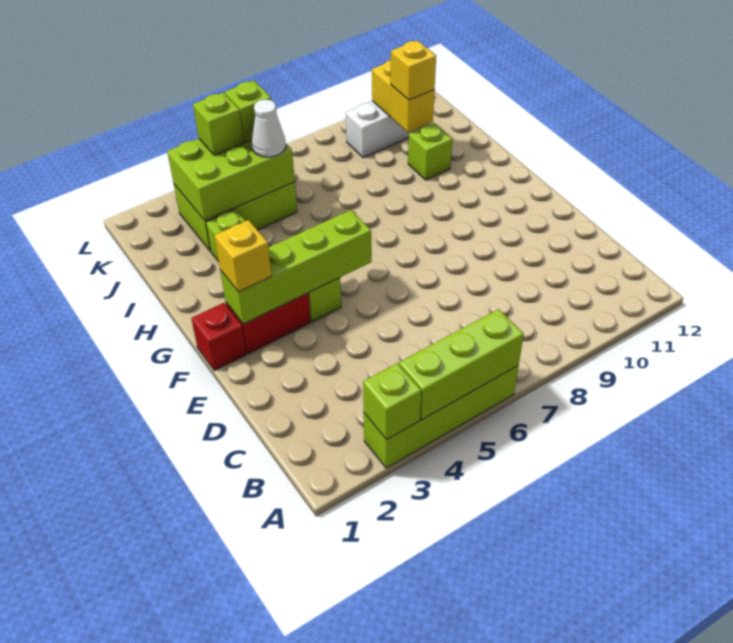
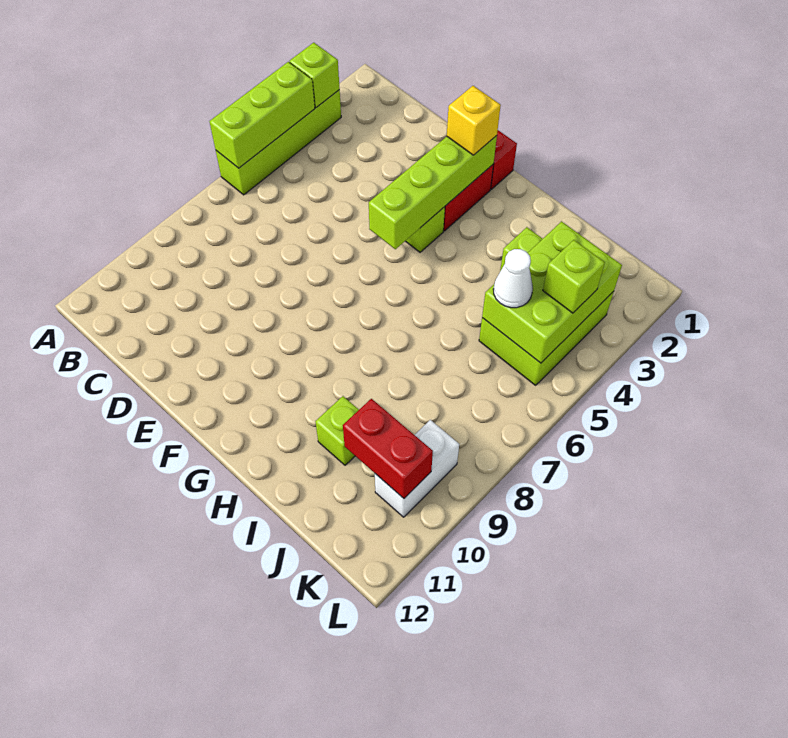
yellow 1x2 brick [372,60,434,132] -> red 1x2 brick [343,399,433,498]
yellow 1x1 brick [391,41,436,100] -> none
lime 1x1 brick [225,81,271,143] -> none

